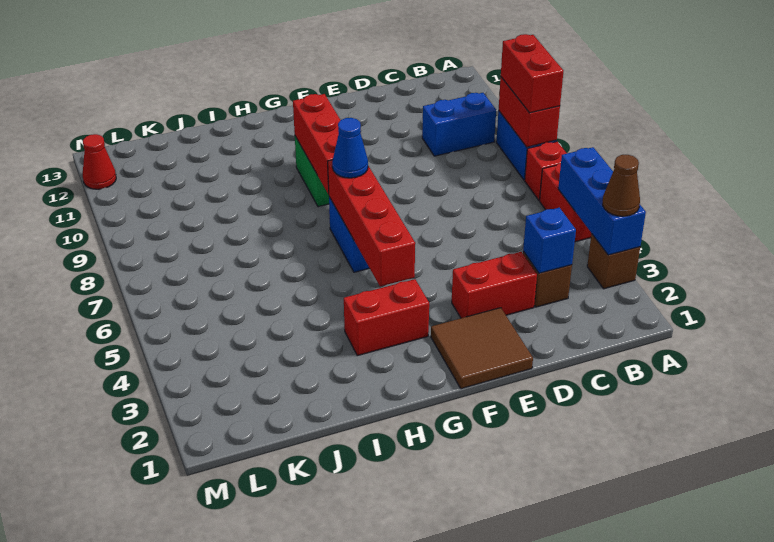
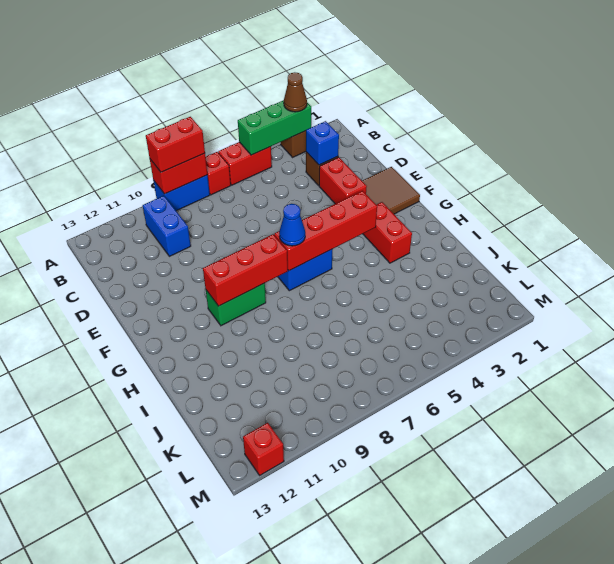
blue 1x3 brick [558,147,646,255] -> green 1x3 brick [238,100,311,155]
red 1x1 cone [83,134,116,189] -> red 1x1 brick [243,423,284,475]

